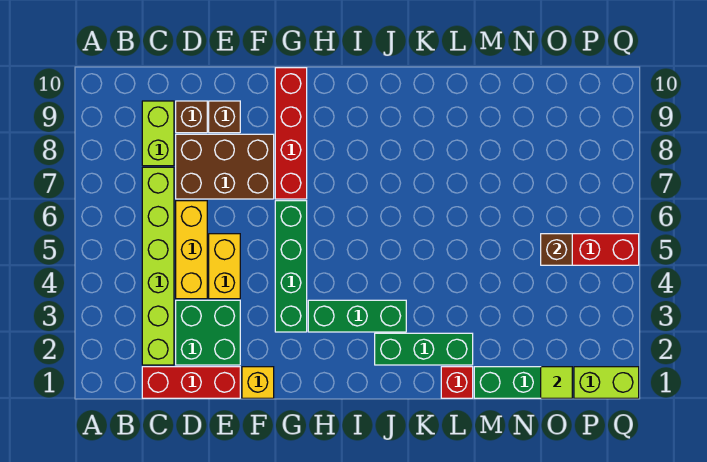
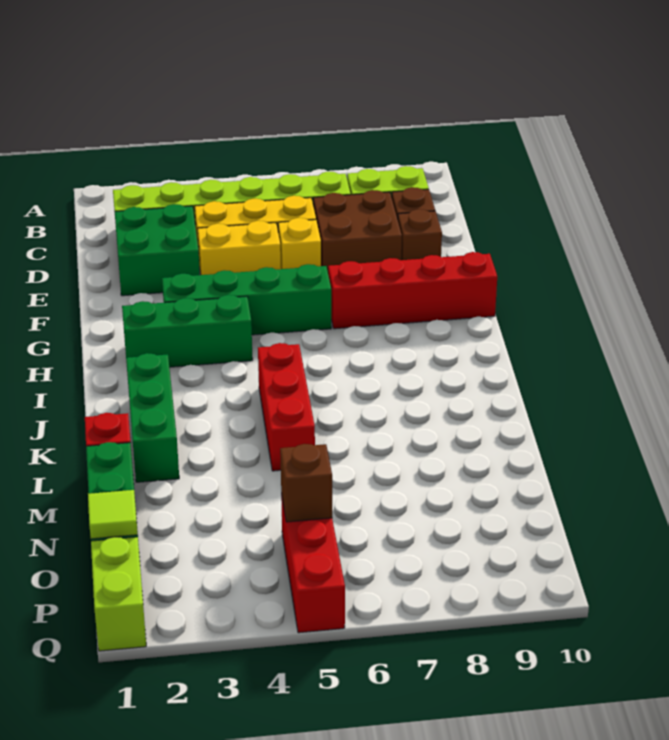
red 1x3 brick [142,367,240,398] -> red 1x3 brick moved to [258,343,315,471]
brown 2x3 brick [176,134,274,199] -> brown 2x2 brick [313,190,402,271]
yellow 1x1 brick [242,367,274,398] -> yellow 1x1 brick moved to [278,218,321,269]
green 1x3 brick [308,300,406,332] -> green 1x3 brick turned to [122,295,253,367]

